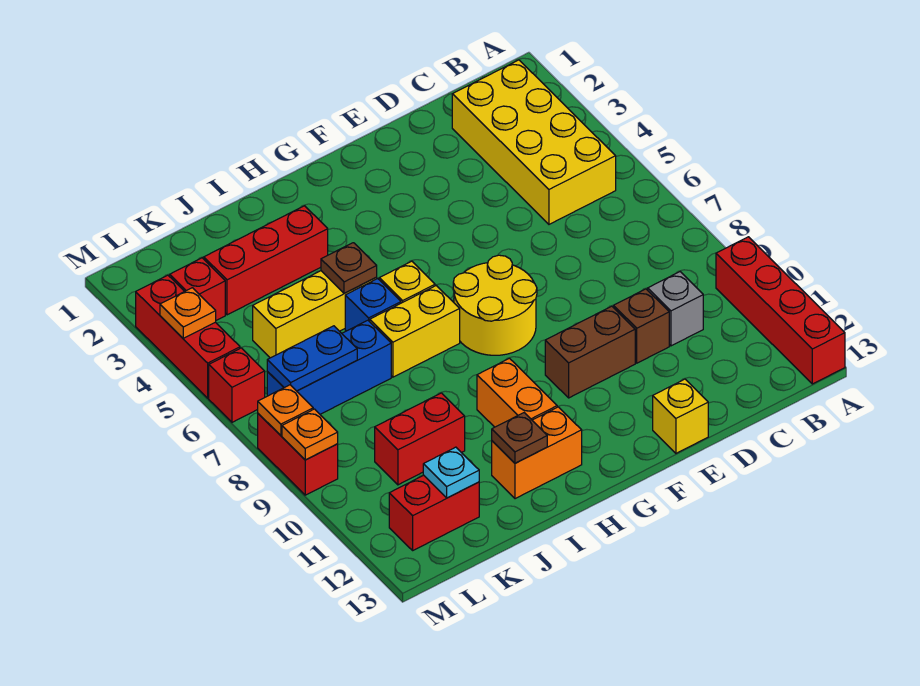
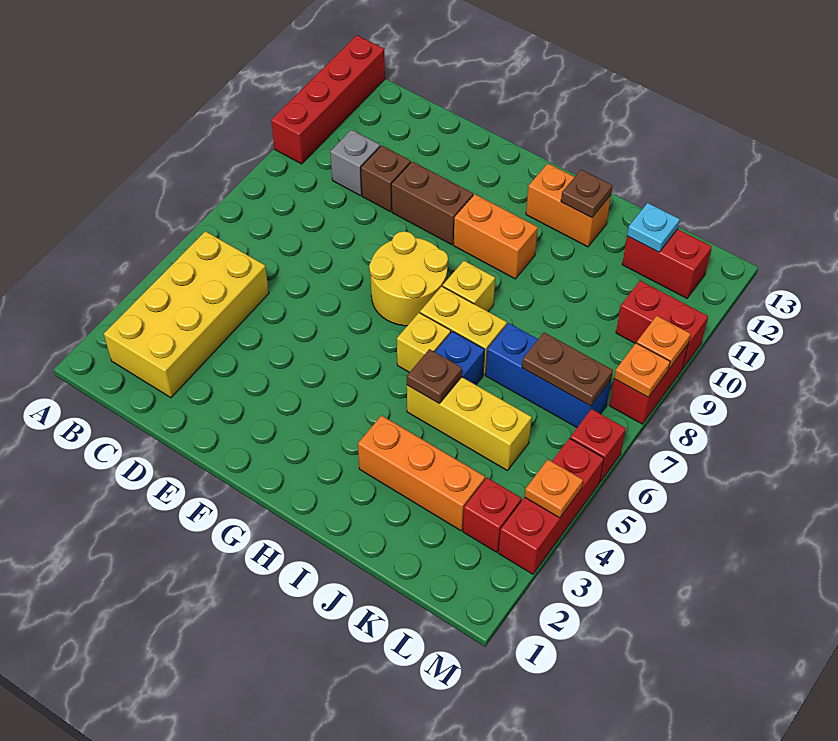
yellow 1x1 brick [653,379,708,453] -> yellow 1x1 brick moved to [443,261,495,311]
orange 1x2 brick [477,358,557,427] -> orange 1x2 brick turned to [454,194,538,279]
red 1x3 brick [204,206,328,315] -> orange 1x3 brick [358,415,485,531]
red 1x2 brick [375,393,465,485] -> red 1x2 brick moved to [616,281,708,369]
blue 1x2 plate [267,326,357,391] -> brown 1x2 plate [522,332,613,406]

